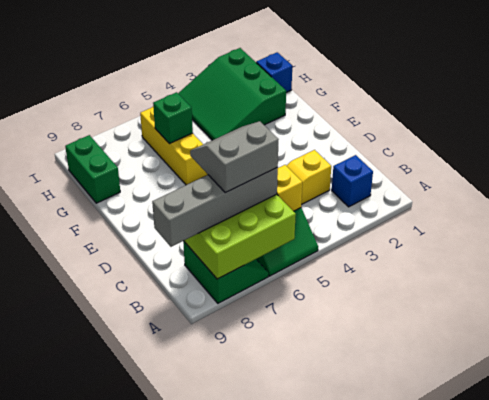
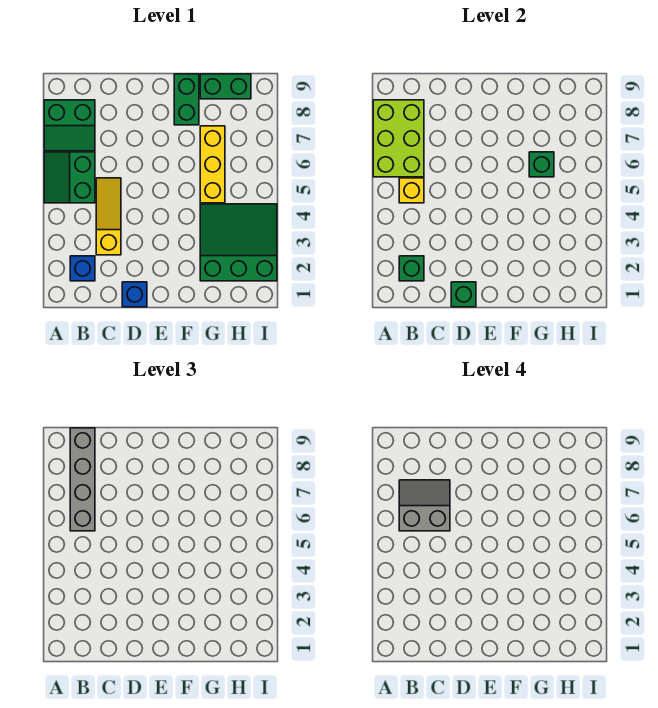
none -> green 1x1 brick [399,256,424,281]
grey 2x2 slope [190,121,279,193] -> grey 2x2 slope turned to [399,480,450,531]
none -> green 1x1 brick [451,282,476,307]
yellow 1x3 brick [140,107,208,185] -> yellow 1x3 brick turned to [200,126,225,203]
none -> green 1x2 brick [174,74,199,125]
blue 1x1 brick [256,52,292,92] -> blue 1x1 brick moved to [122,282,147,307]

